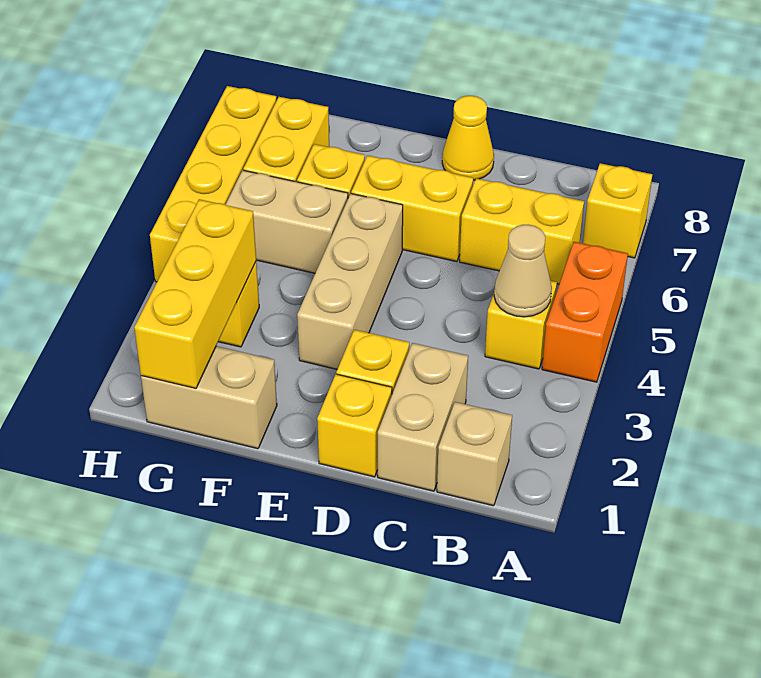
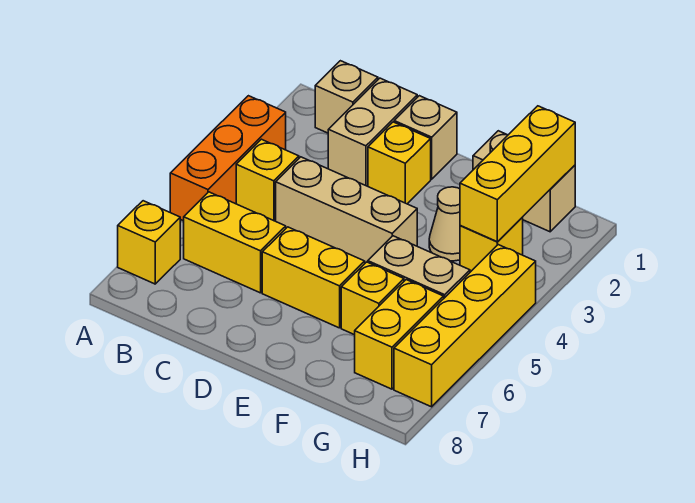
orange 1x2 brick [542,242,628,382] -> orange 1x3 brick [170,96,286,221]
tan 1x1 cone [494,225,552,317] -> tan 1x1 cone moved to [429,187,460,261]
yellow 1x1 brick [317,374,392,477] -> tan 1x1 brick [394,96,457,179]
yellow 1x1 cone [442,96,494,180] -> none
tan 1x3 brick [297,194,403,369] -> tan 1x3 brick turned to [276,157,417,263]

